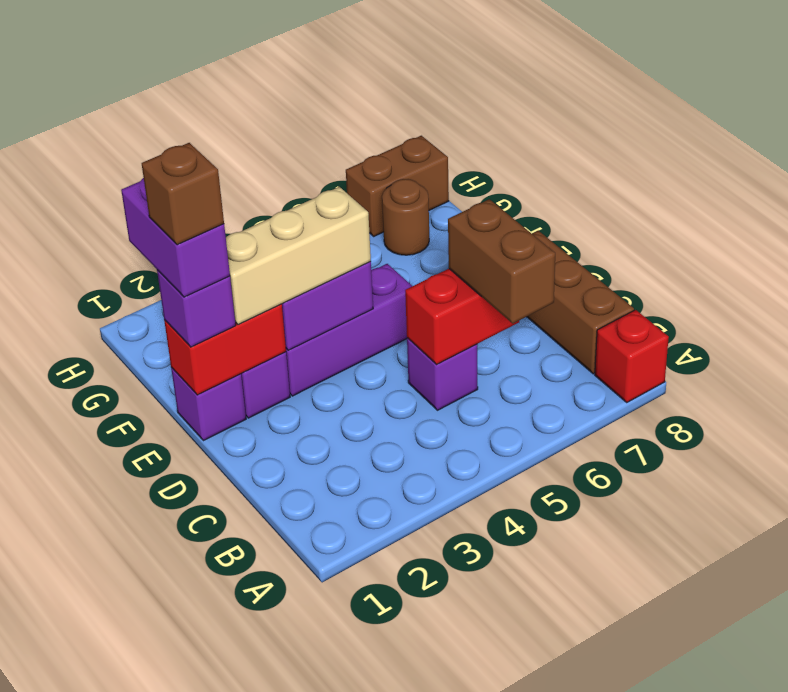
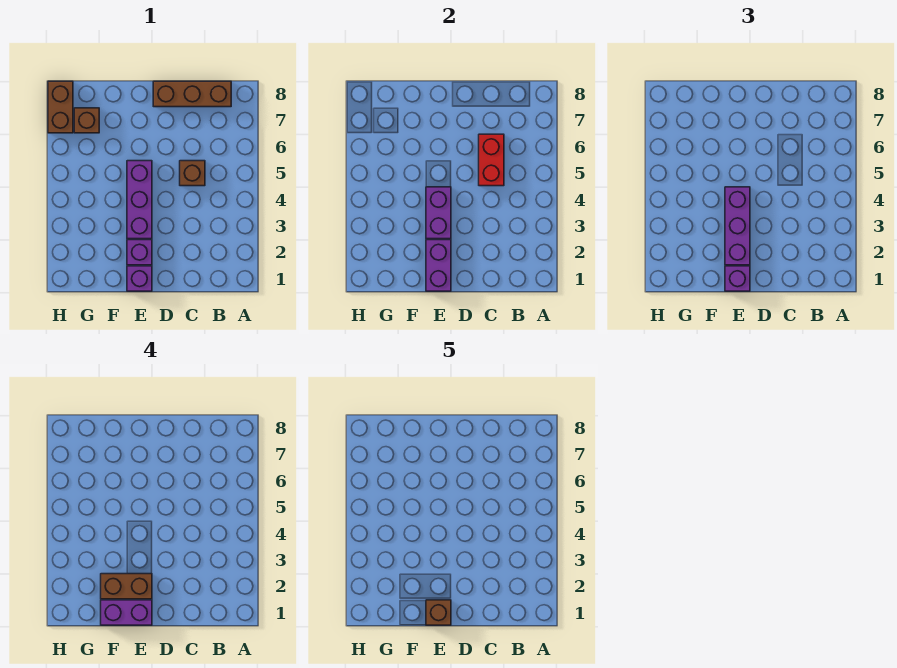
red 1x1 brick [595,310,669,402] -> none
brown 1x2 brick [448,199,555,323] -> brown 1x2 brick moved to [101,574,152,599]
purple 1x1 brick [407,338,478,410] -> brown 1x1 brick [180,161,205,186]
red 1x2 brick [164,304,286,395] -> purple 1x2 brick [426,240,451,291]
tan 1x3 brick [226,187,371,325] -> purple 1x3 brick [725,187,750,265]
brown 1x1 round brick [382,179,429,255] -> brown 1x1 brick [74,108,99,133]

